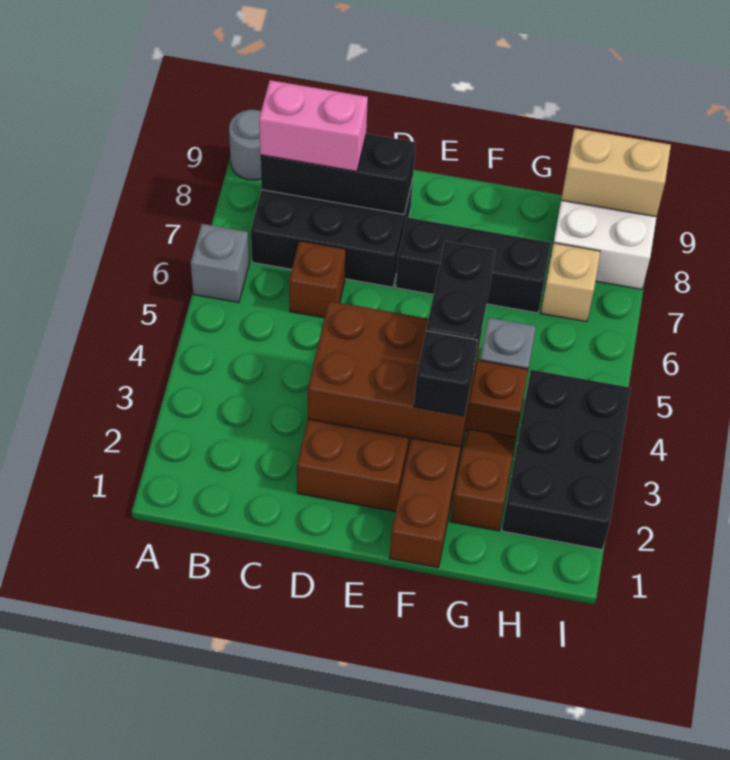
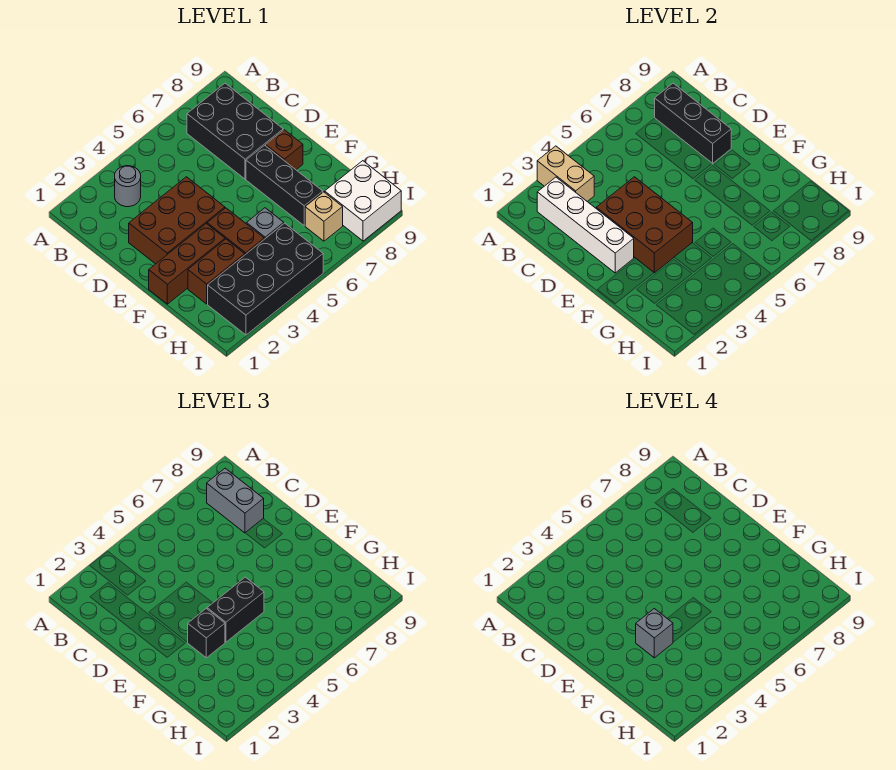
grey 1x1 brick [191,224,249,303] -> grey 1x1 brick moved to [636,609,673,658]
grey 1x1 round brick [229,110,261,180] -> grey 1x1 round brick moved to [115,166,141,207]
none -> white 1x4 brick [537,177,634,273]
pink 1x2 brick [259,80,368,171] -> grey 1x2 brick [207,468,264,533]
brown 1x1 brick [289,241,346,318] -> brown 1x1 brick moved to [266,130,303,170]
brown 1x2 slope [450,429,516,531] -> brown 1x2 brick [188,239,245,304]
black 2x3 brick [502,370,630,550] -> black 2x4 brick [208,223,323,335]
tan 1x2 brick [561,128,671,217] -> tan 1x2 brick moved to [537,146,594,202]

